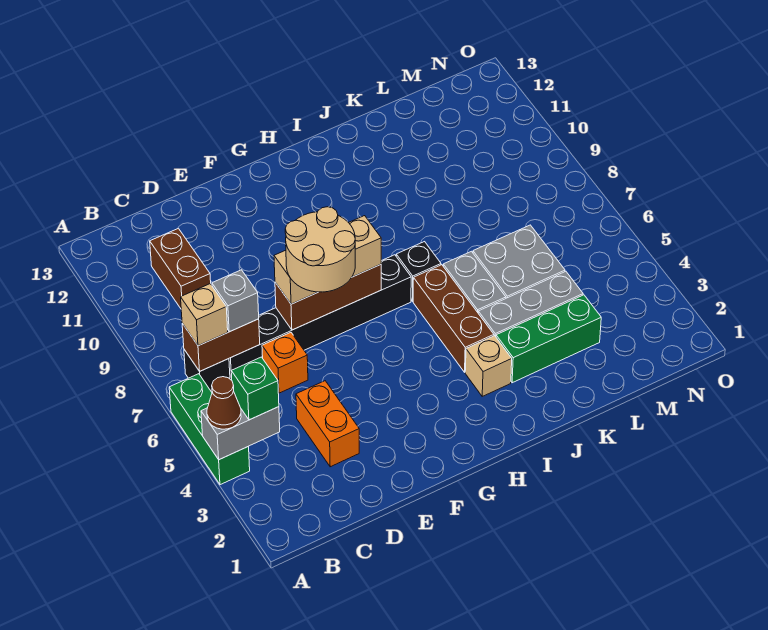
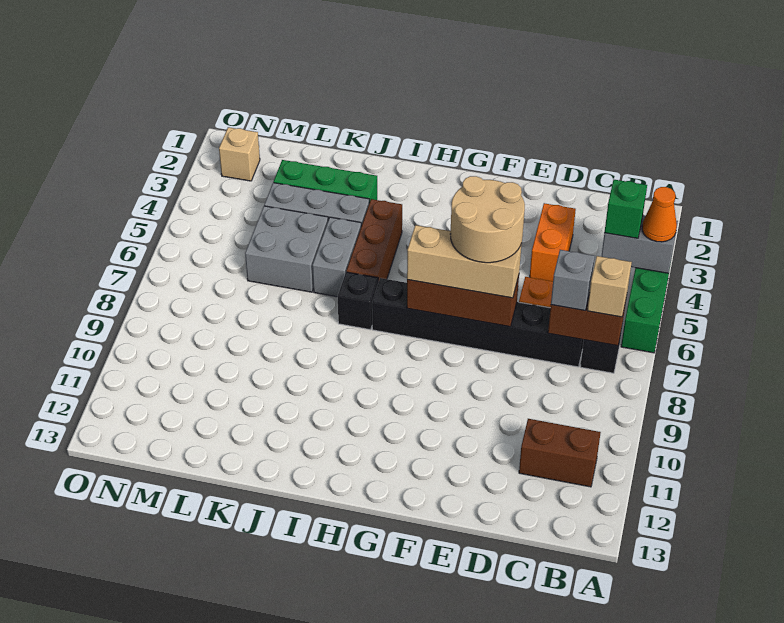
brown 1x1 cone [207,377,241,429] -> orange 1x1 cone [642,187,677,242]
brown 1x2 brick [150,228,211,308] -> brown 1x2 brick turned to [519,419,601,487]
tan 1x1 brick [465,336,512,396] -> tan 1x1 brick moved to [219,127,260,181]

